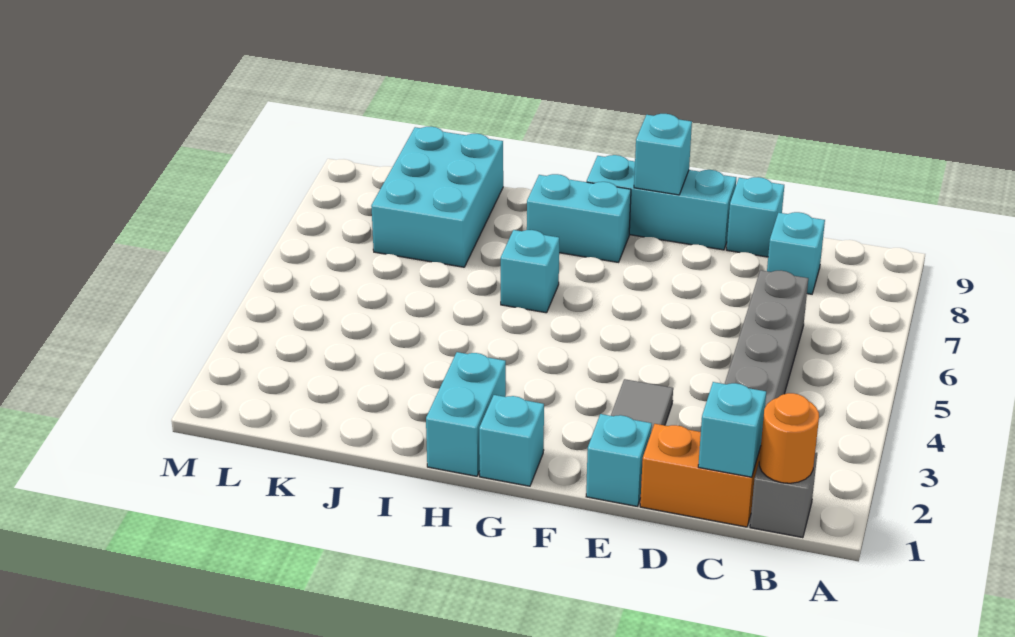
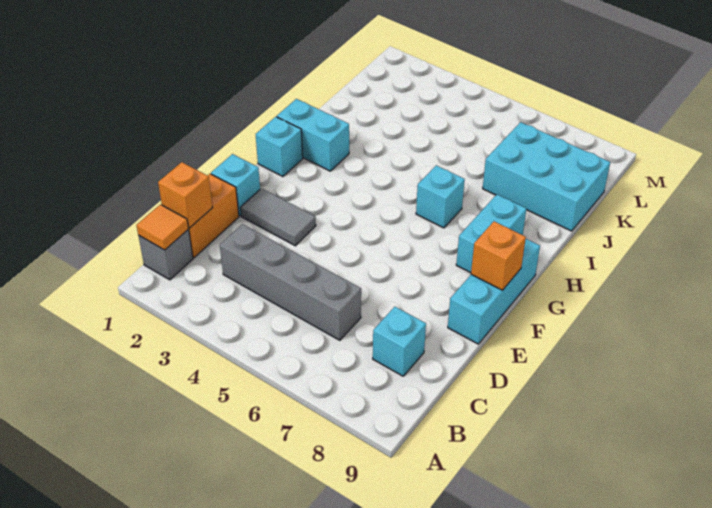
orange 1x1 round brick [759,393,819,483] -> orange 1x1 tile [136,204,188,250]
cyan 1x1 brick [698,382,766,477] -> orange 1x1 brick [158,162,213,228]
cyan 1x1 brick [727,177,784,257] -> none
cyan 1x1 brick [634,114,692,195] -> orange 1x1 brick [471,221,526,290]

